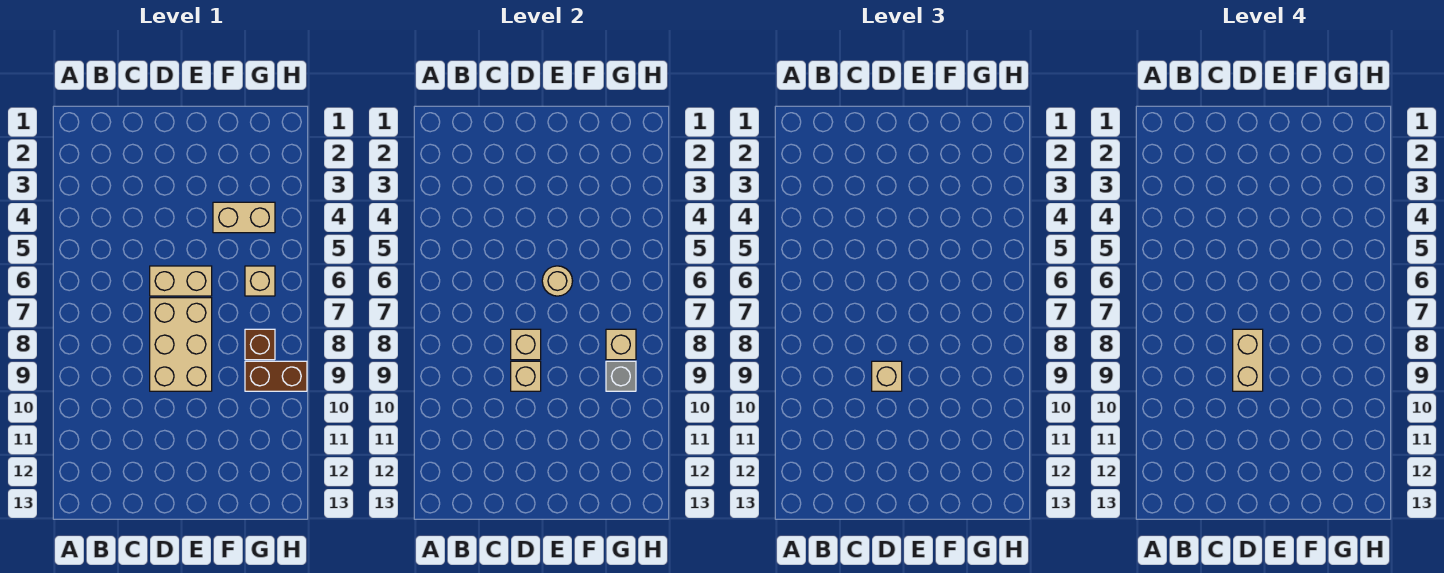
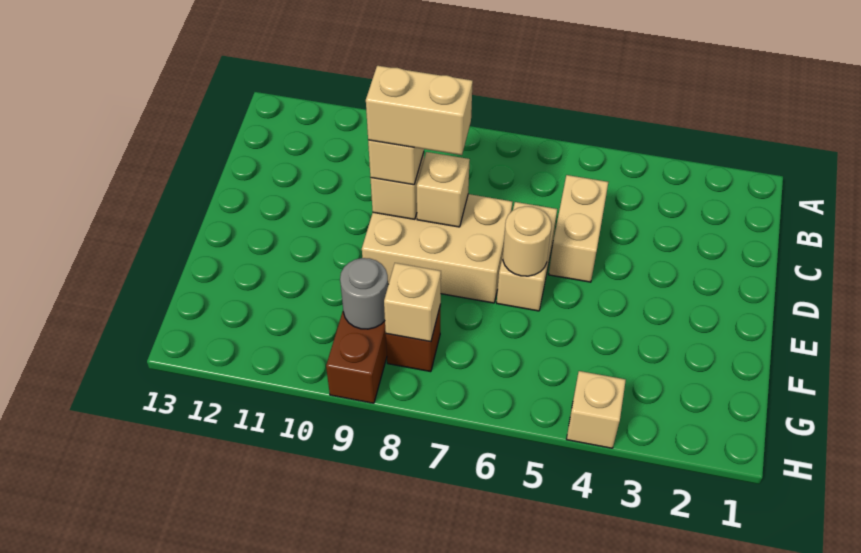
tan 1x2 brick [213,202,275,233] -> tan 1x2 brick moved to [549,175,608,282]
tan 1x1 brick [245,266,275,296] -> tan 1x1 brick moved to [567,371,626,448]
grey 1x1 brick [606,361,636,391] -> grey 1x1 round brick [340,258,388,329]

